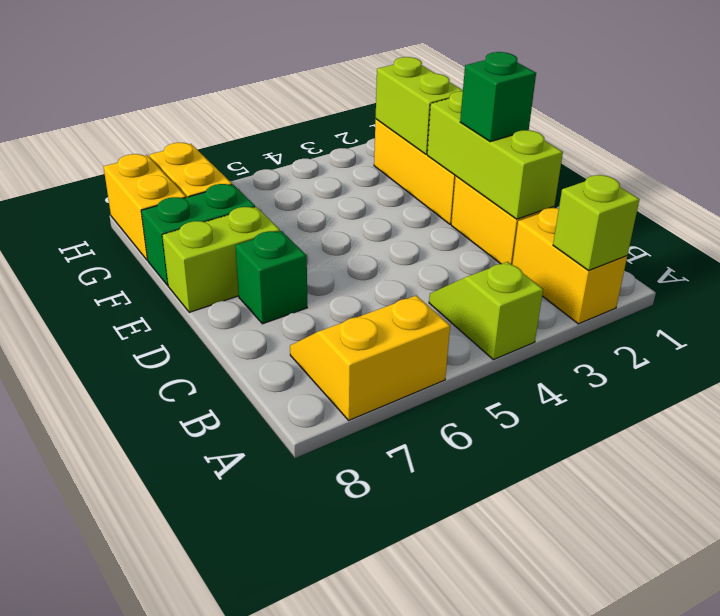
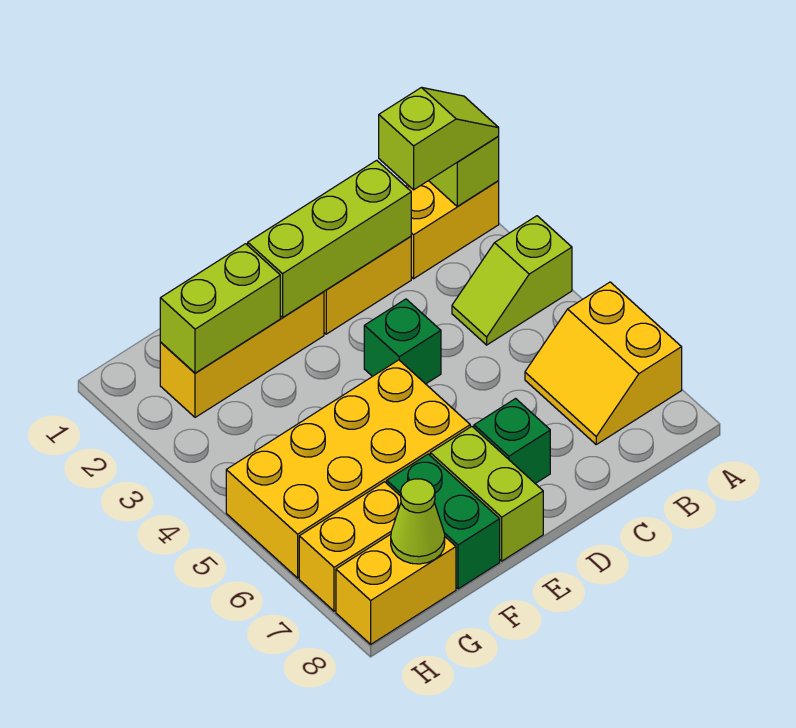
none -> lime 1x2 slope [379,87,499,190]
green 1x1 brick [460,52,536,142] -> green 1x1 brick moved to [364,299,441,384]
none -> yellow 2x4 brick [226,360,470,578]
none -> lime 1x1 cone [391,479,445,564]

